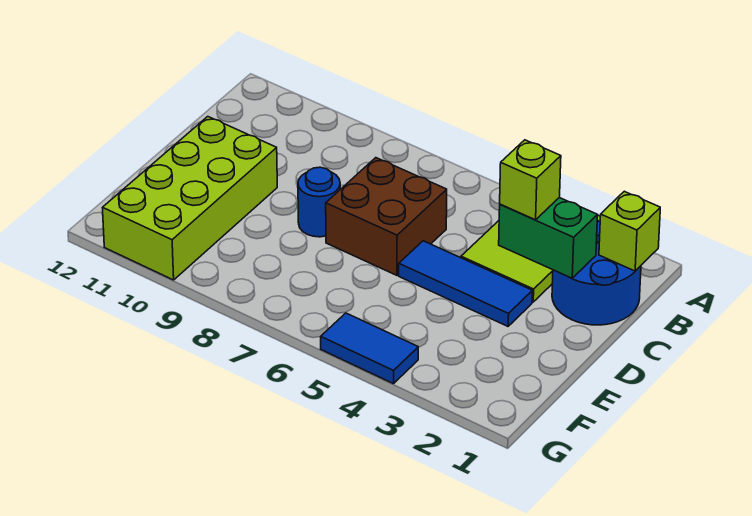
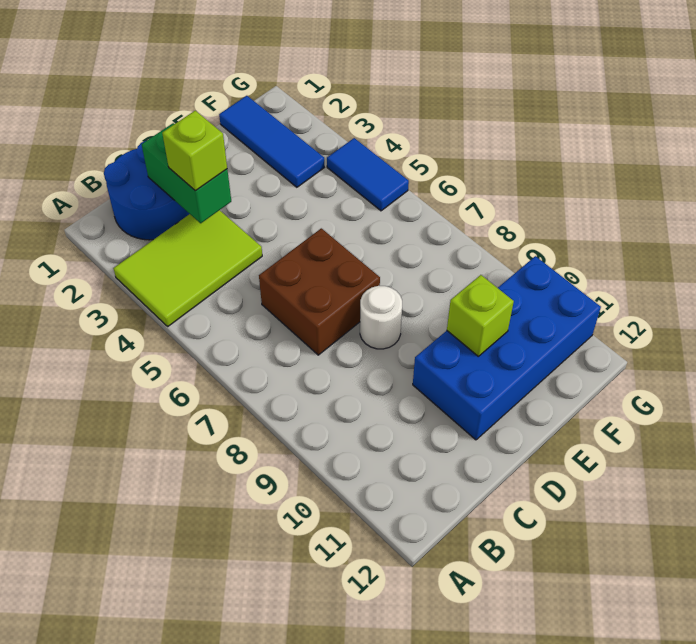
lime 1x1 brick [599,191,660,271] -> lime 1x1 brick moved to [447,275,514,356]
blue 1x3 tile [399,241,532,326] -> blue 1x3 tile moved to [219,96,324,187]
blue 1x1 round brick [298,167,340,237] -> white 1x1 round brick [360,286,402,349]
lime 2x4 brick [102,117,277,280] -> blue 2x4 brick [413,256,601,440]

